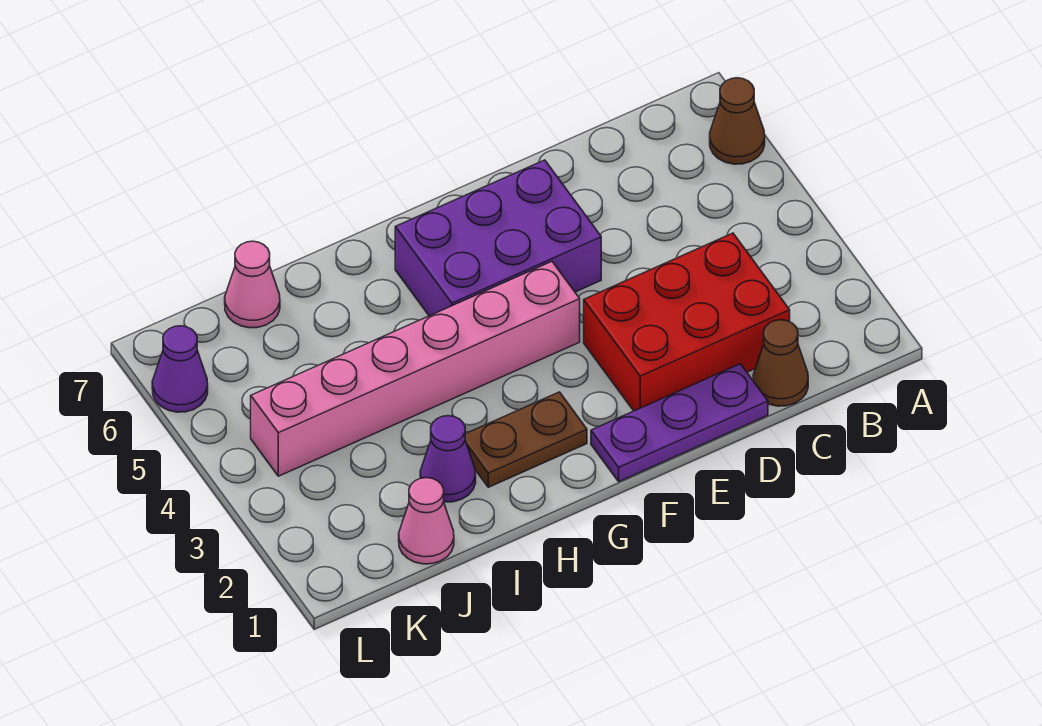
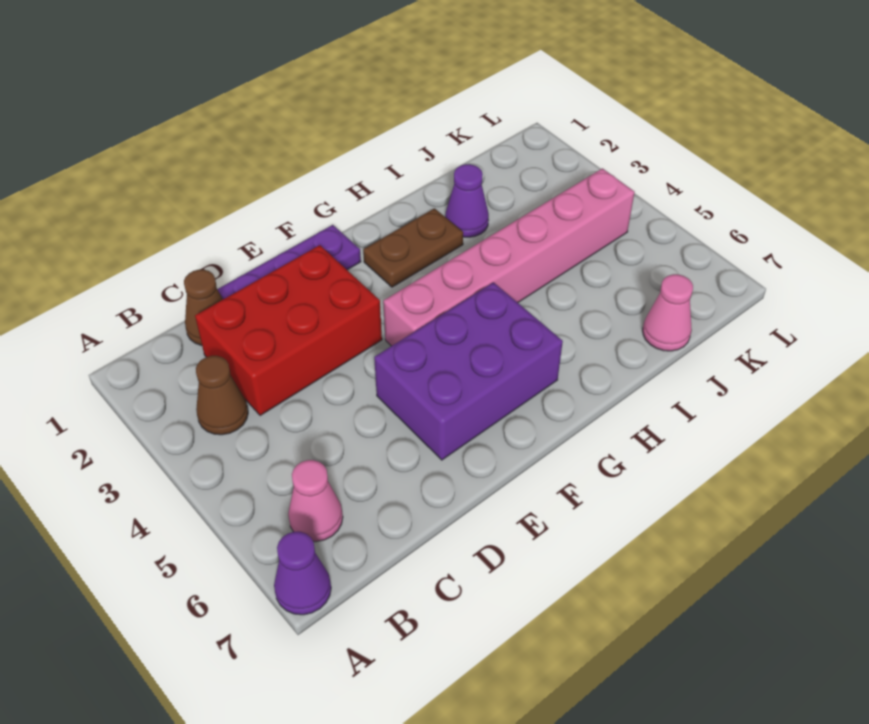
brown 1x1 cone [710,78,765,164] -> brown 1x1 cone moved to [196,356,248,435]
pink 1x1 cone [399,478,454,564] -> pink 1x1 cone moved to [288,460,343,542]
purple 1x1 cone [152,326,208,412] -> purple 1x1 cone moved to [274,532,331,615]

